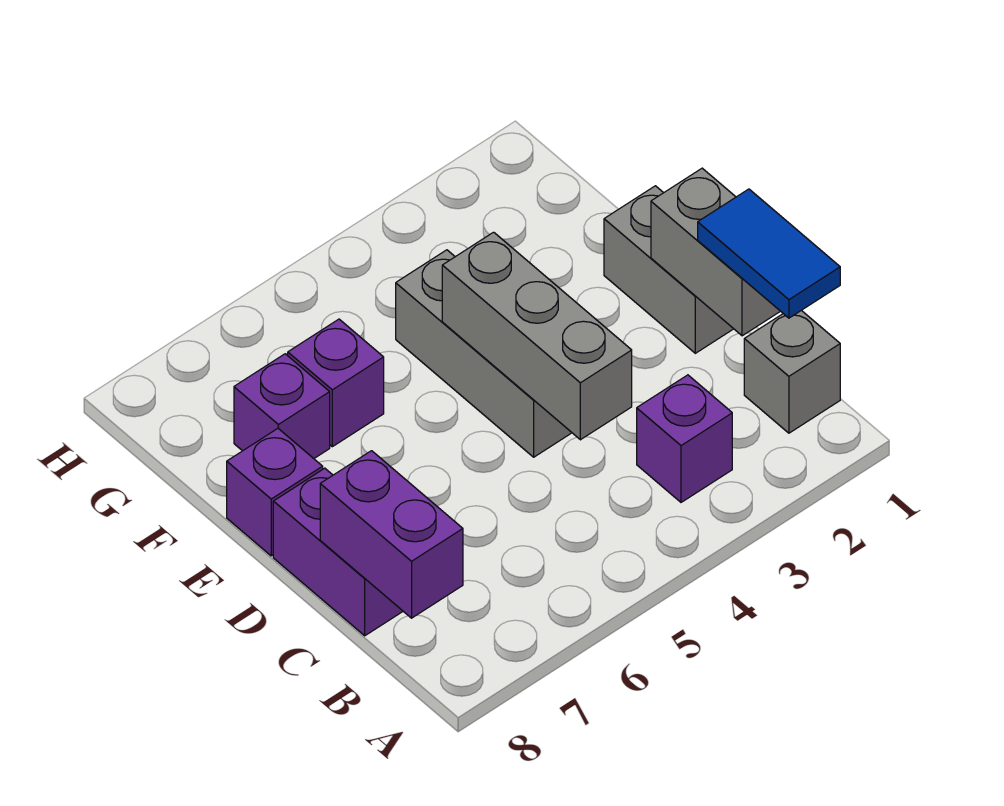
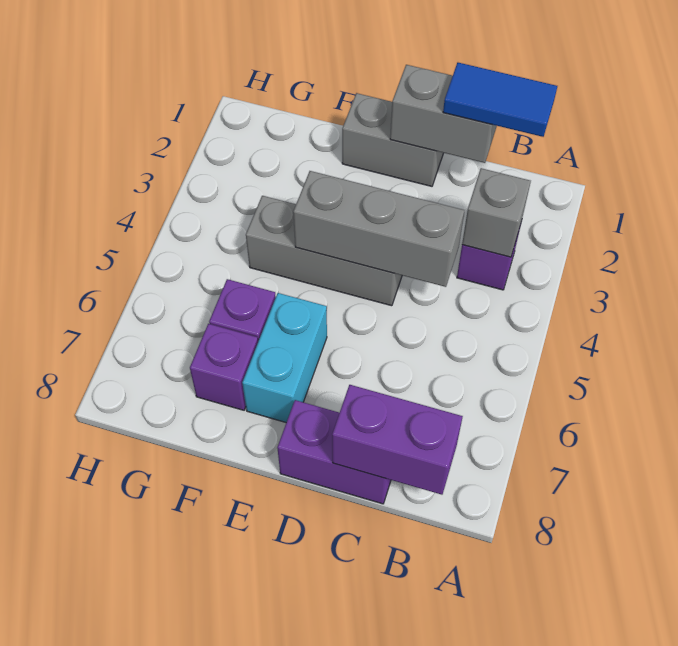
grey 1x1 brick [744,310,840,433] -> grey 1x1 brick moved to [462,168,531,257]
none -> cyan 1x2 brick [242,293,327,422]
purple 1x1 brick [227,429,323,556] -> none

